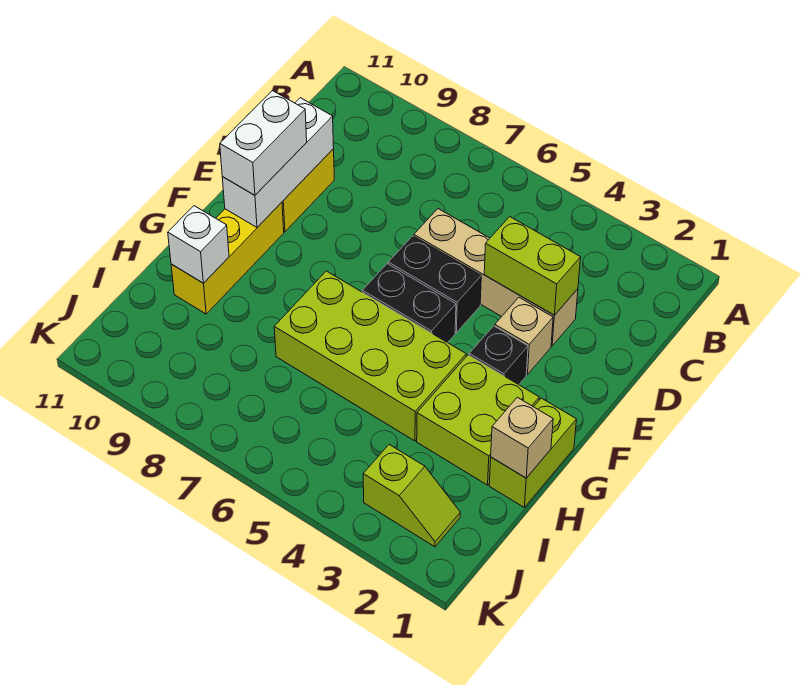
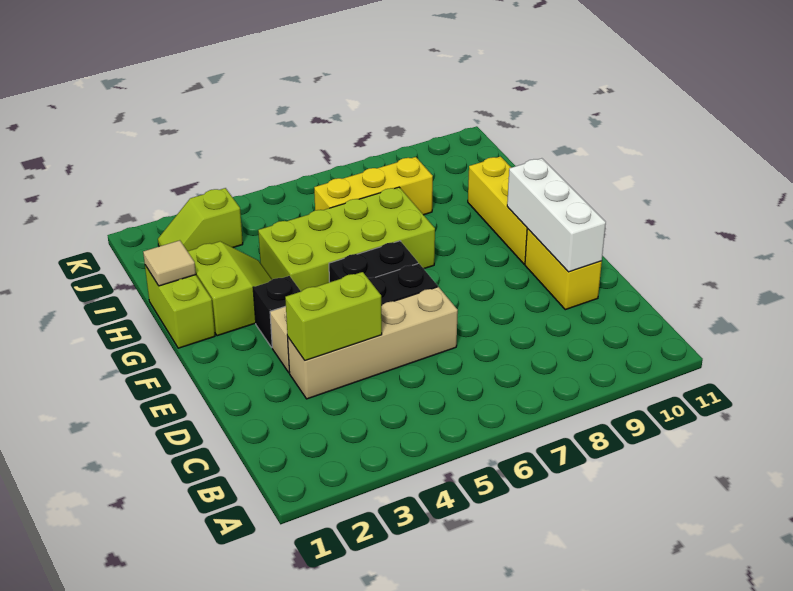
white 1x2 brick [220,91,307,195] -> none
lime 2x2 brick [417,355,539,485] -> lime 2x2 slope [188,242,272,336]
tan 1x1 brick [491,397,553,478] -> tan 1x1 tile [143,240,196,286]
white 1x1 brick [168,206,229,283] -> none
none -> yellow 1x3 brick [314,157,433,215]

